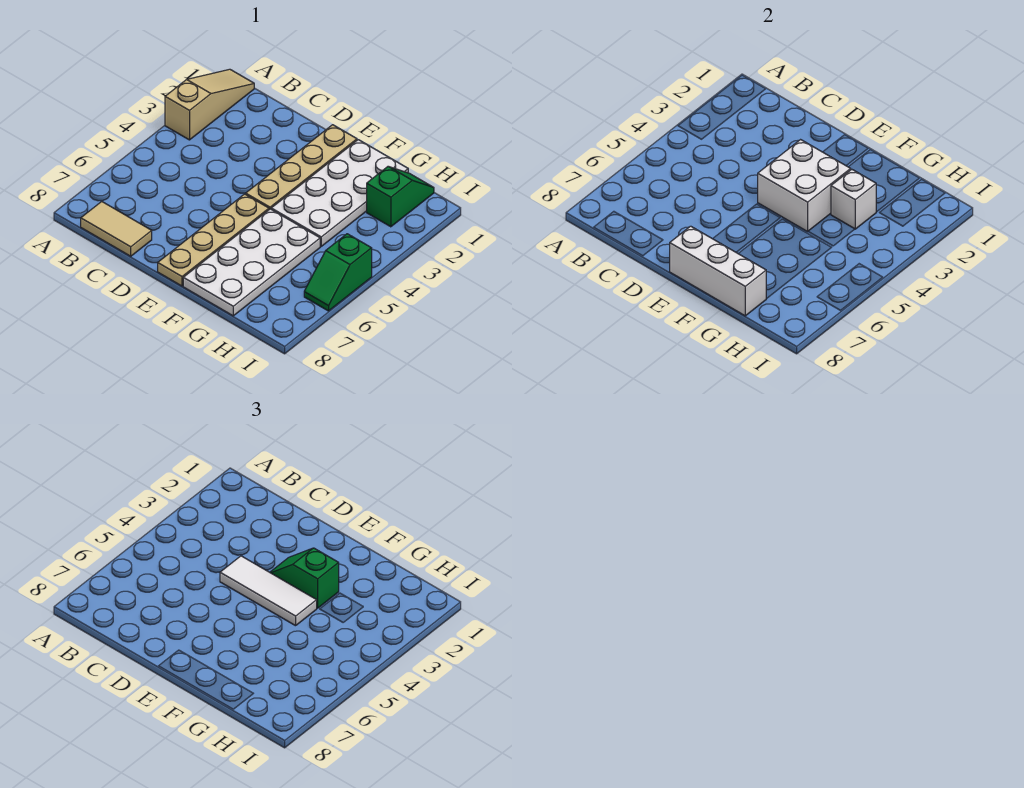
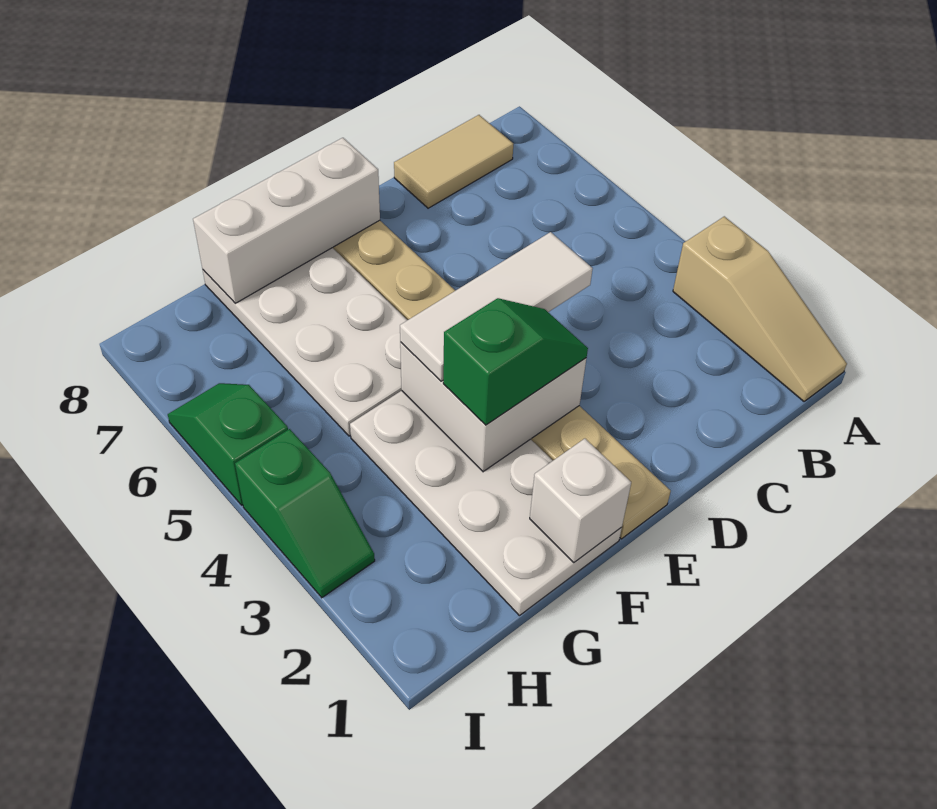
white 1x1 brick [831,169,876,229] -> white 1x1 brick moved to [530,439,631,562]
green 1x2 slope [367,167,434,227] -> green 1x2 slope moved to [235,429,375,598]

